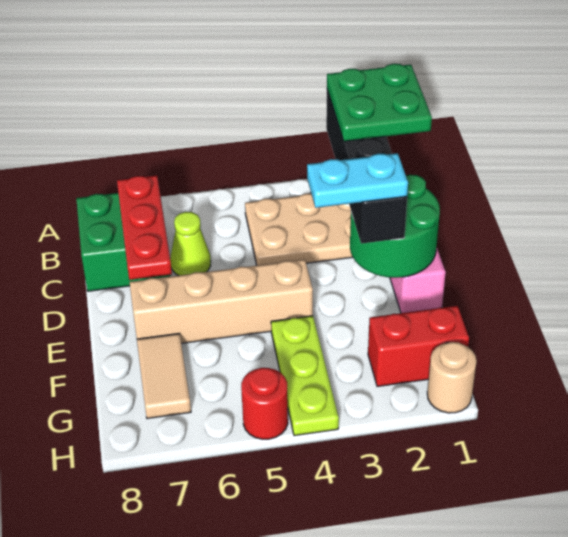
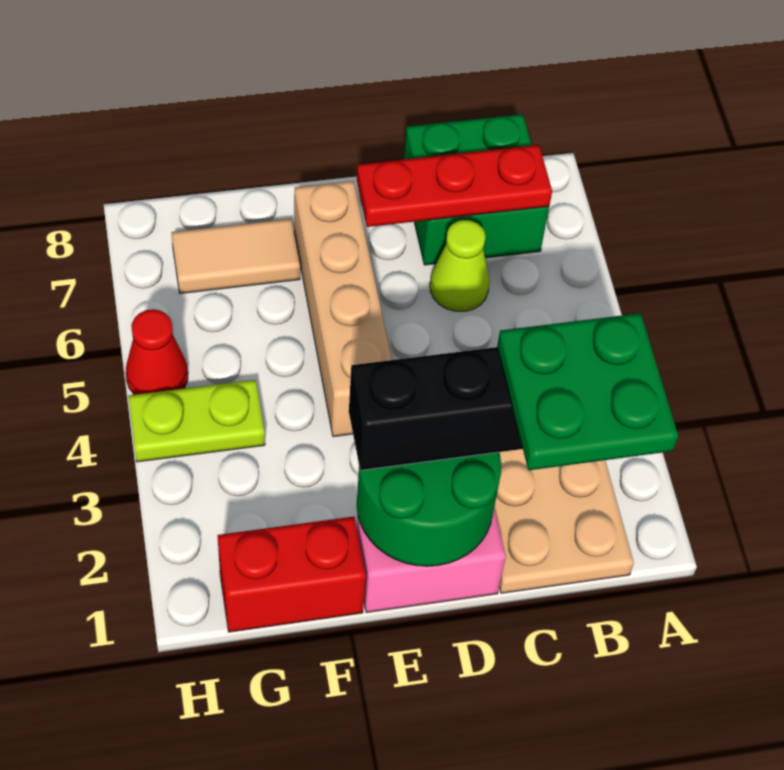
cyan 1x2 plate [307,153,408,208] -> none
lime 1x3 plate [271,316,339,436] -> lime 1x2 plate [128,380,265,462]
red 1x2 brick [368,306,469,387] -> red 1x2 brick turned to [217,517,366,632]
tan 1x1 round brick [427,342,477,413] -> none
red 1x1 round brick [241,368,288,439] -> red 1x1 cone [126,309,188,395]

